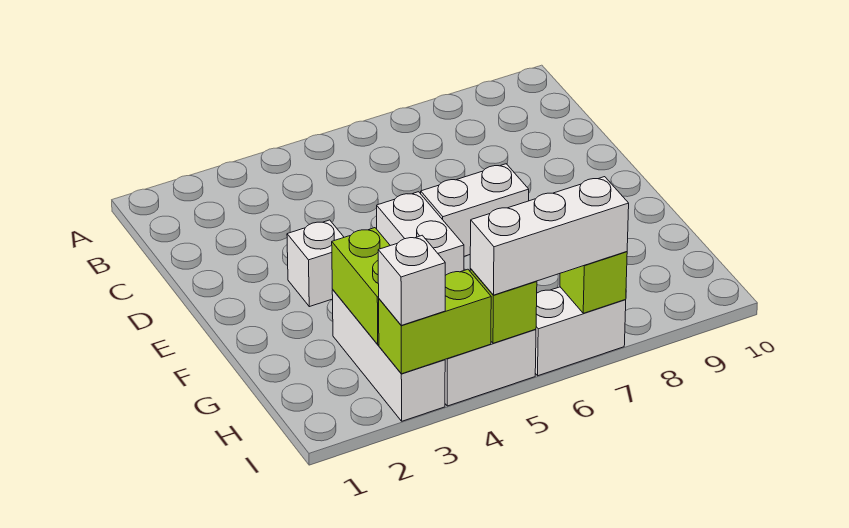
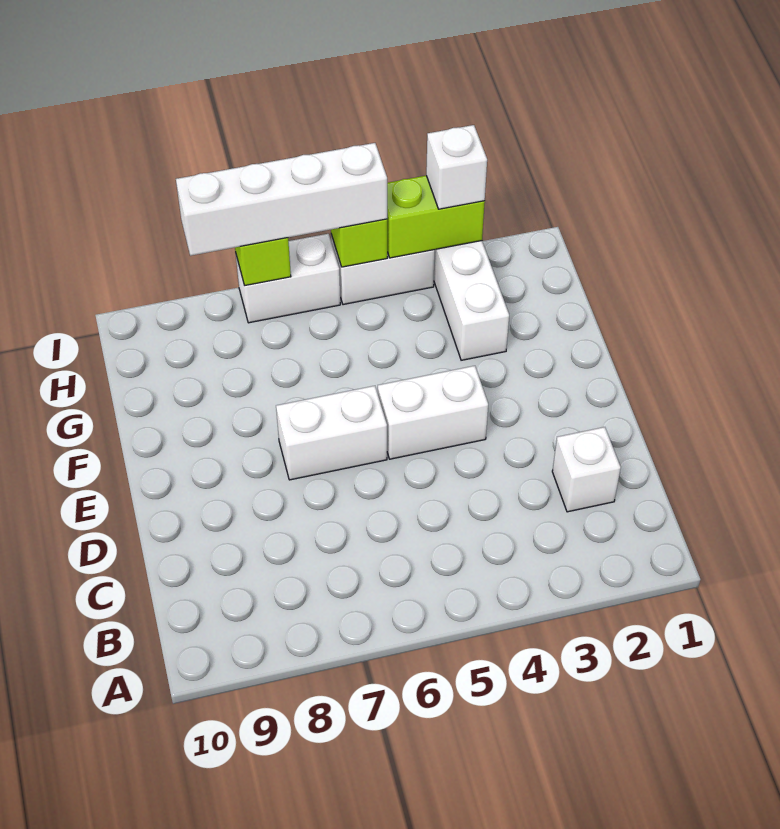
white 1x1 brick [287,220,344,307] -> white 1x1 brick moved to [552,427,621,512]
white 1x2 brick [377,192,464,276] -> white 1x2 brick turned to [378,366,488,459]
lime 1x2 brick [332,228,390,345] -> none
white 1x3 brick [470,177,629,295] -> white 1x4 brick [176,143,387,256]

